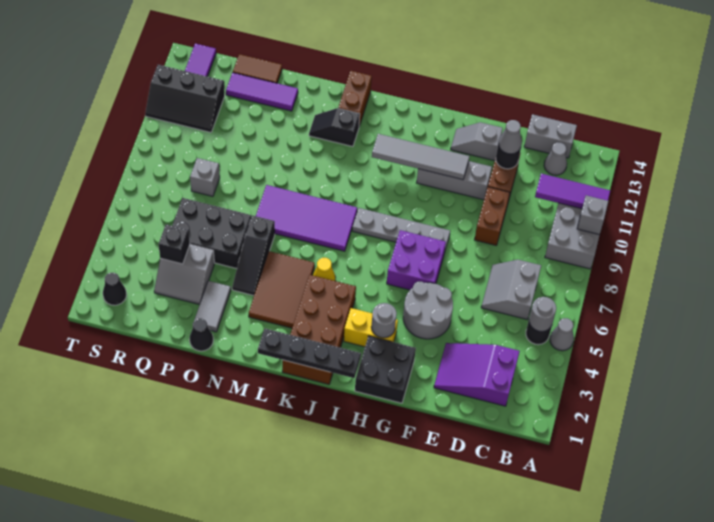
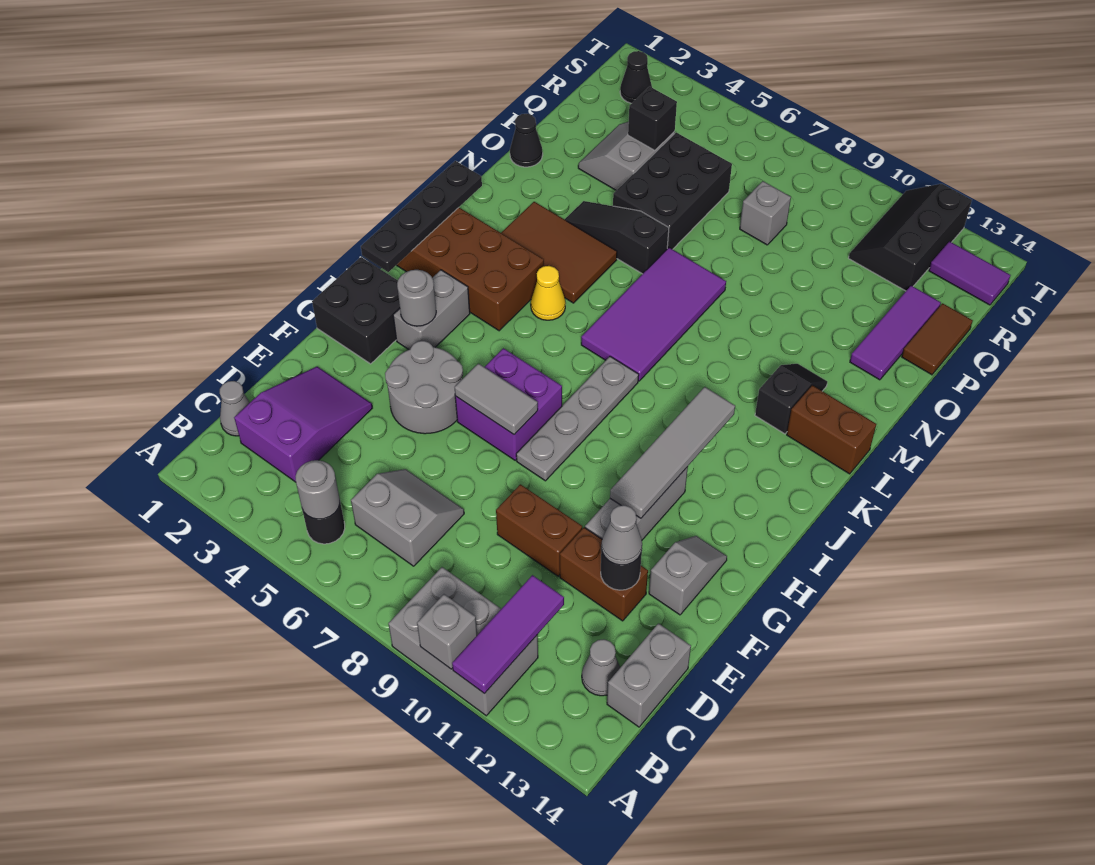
grey 1x1 cone [550,318,574,351] -> grey 1x1 cone moved to [220,381,250,436]
yellow 1x2 brick [344,308,398,347] -> grey 1x2 brick [393,270,470,350]
grey 1x2 tile [194,281,231,332] -> grey 1x2 tile moved to [455,364,538,435]

